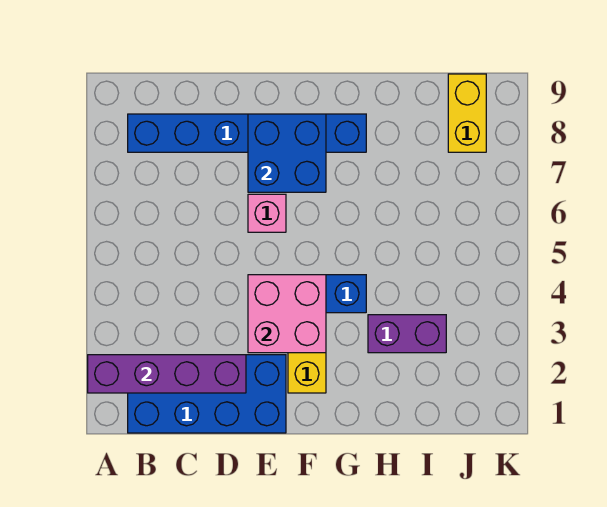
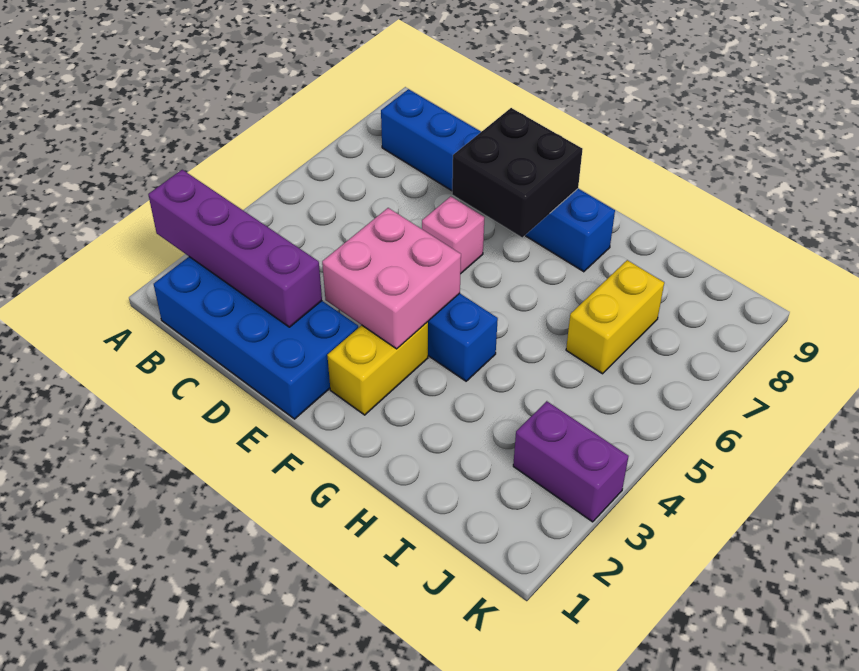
blue 2x2 brick [248,114,326,192] -> black 2x2 brick [452,108,583,238]
purple 1x2 brick [368,315,446,353] -> purple 1x2 brick moved to [513,401,629,522]
yellow 1x2 brick [448,74,486,152] -> yellow 1x2 brick moved to [566,260,664,374]

